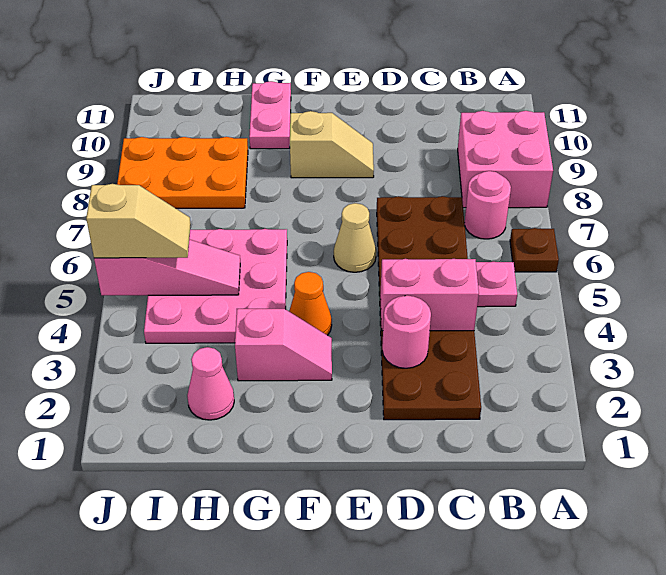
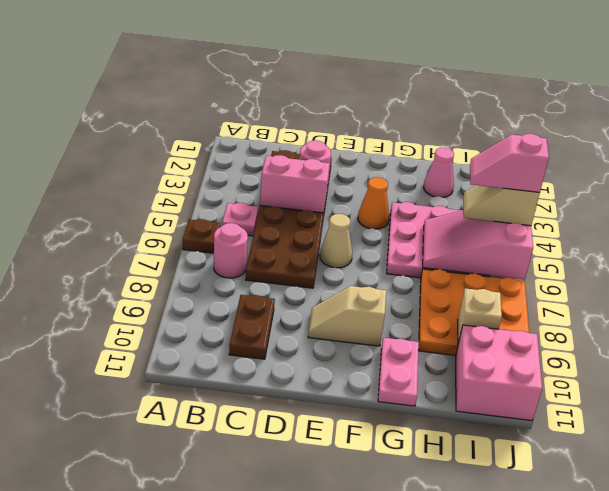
pink 2x2 brick [458,111,553,208] -> pink 2x2 brick moved to [456,325,542,421]
none -> brown 1x2 plate [229,295,275,359]
pink 1x2 slope [235,309,332,381] -> pink 1x2 slope moved to [470,134,549,192]
pink 1x3 slope [94,239,240,295] -> pink 2x3 slope [423,211,533,280]
orange 2x3 plate [117,137,248,208] -> orange 3x3 plate [419,269,529,355]
none -> tan 1x1 brick [458,288,502,343]

